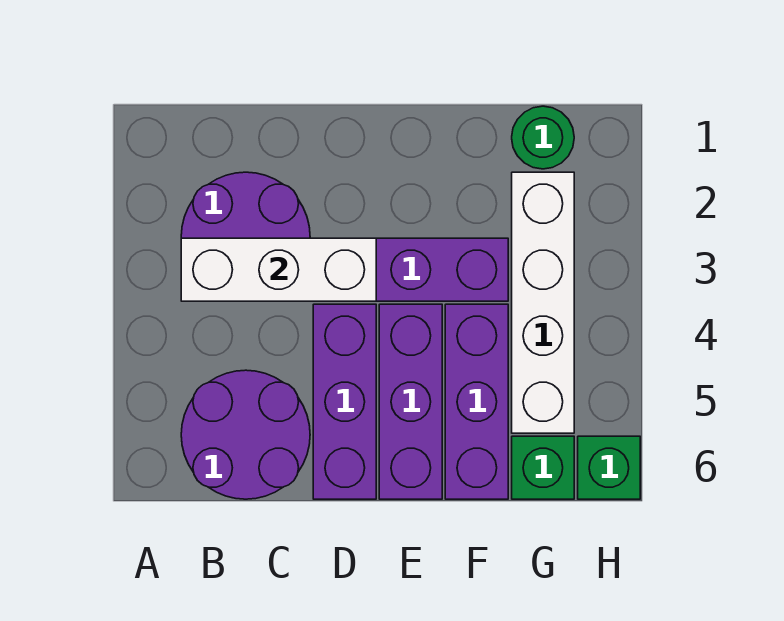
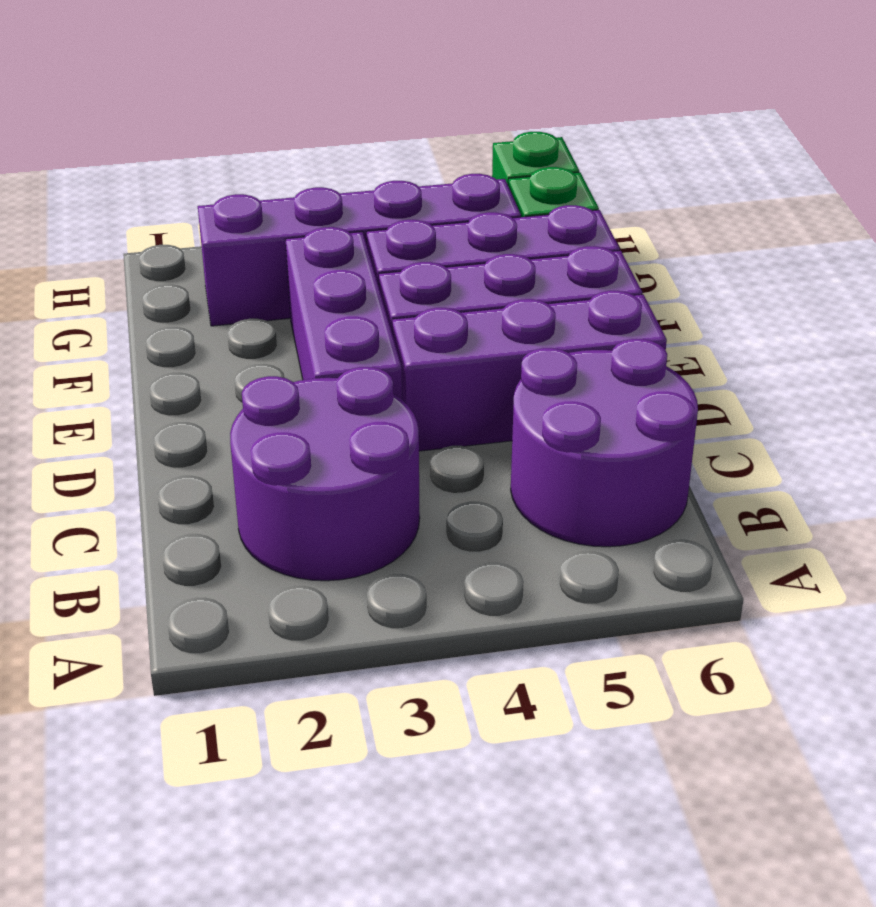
white 1x3 brick [181,238,376,301] -> none
green 1x1 round brick [512,106,574,169] -> none
white 1x4 brick [512,172,574,433] -> purple 1x4 brick [198,174,521,326]

